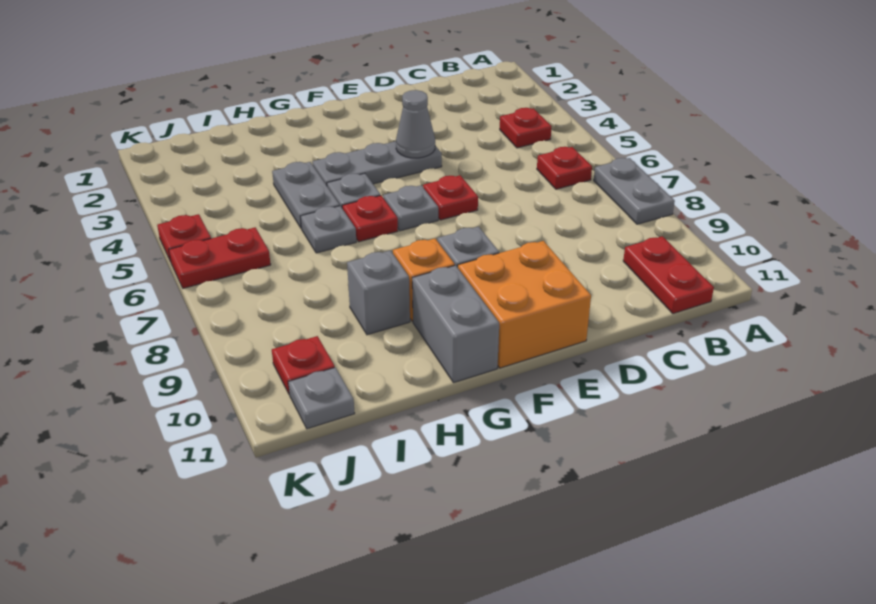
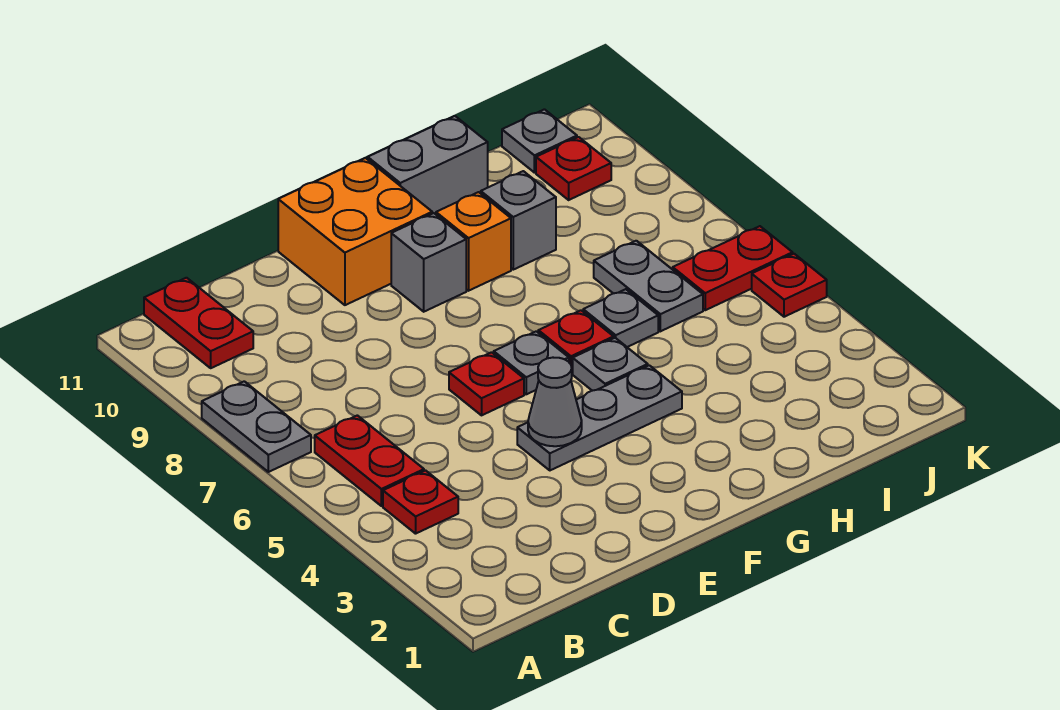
red 1x1 plate [537,147,592,189] -> red 1x2 plate [315,415,424,506]
grey 1x2 brick [412,265,499,383] -> grey 1x2 brick turned to [368,116,488,214]
grey 1x2 plate [272,162,340,229] -> grey 1x2 plate moved to [594,241,703,331]

